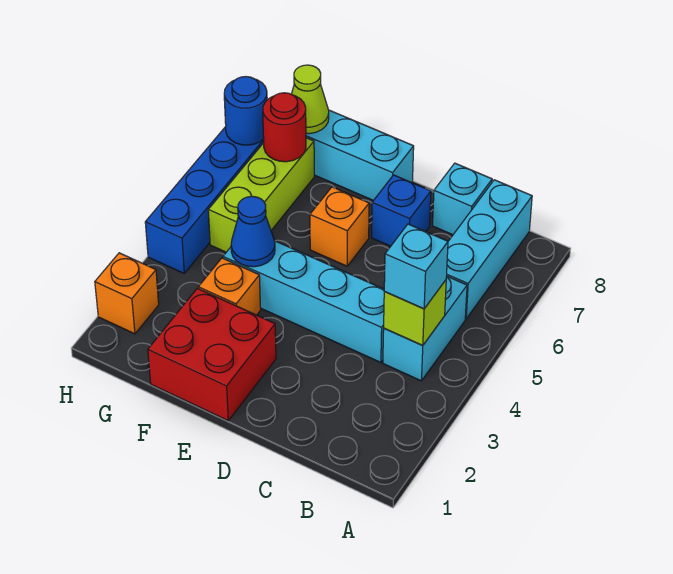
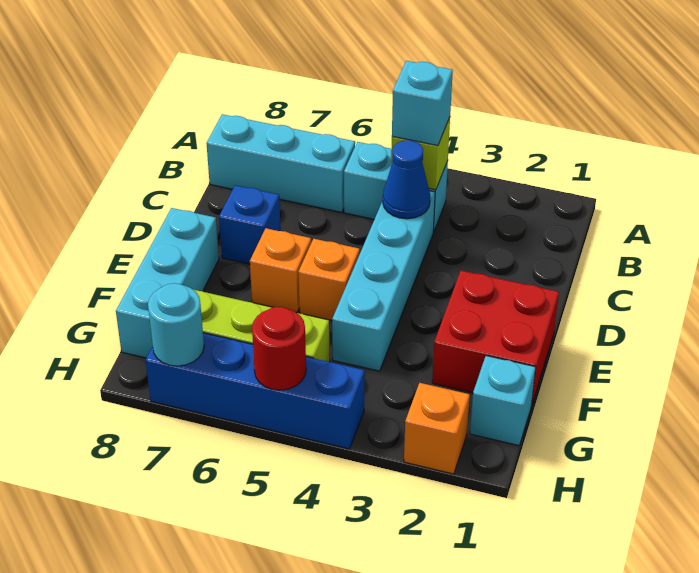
cyan 1x1 brick [433,163,492,235] -> cyan 1x1 brick moved to [470,356,536,446]
orange 1x1 brick [198,258,261,315] -> orange 1x1 brick moved to [298,239,360,320]
blue 1x1 cone [231,196,275,267] -> blue 1x1 cone moved to [383,140,430,219]
red 1x1 round brick [263,93,306,162] -> red 1x1 round brick moved to [252,307,306,390]
lime 1x1 cone [292,65,329,134] -> none
blue 1x1 round brick [224,77,267,145] -> cyan 1x1 round brick [148,283,204,366]

